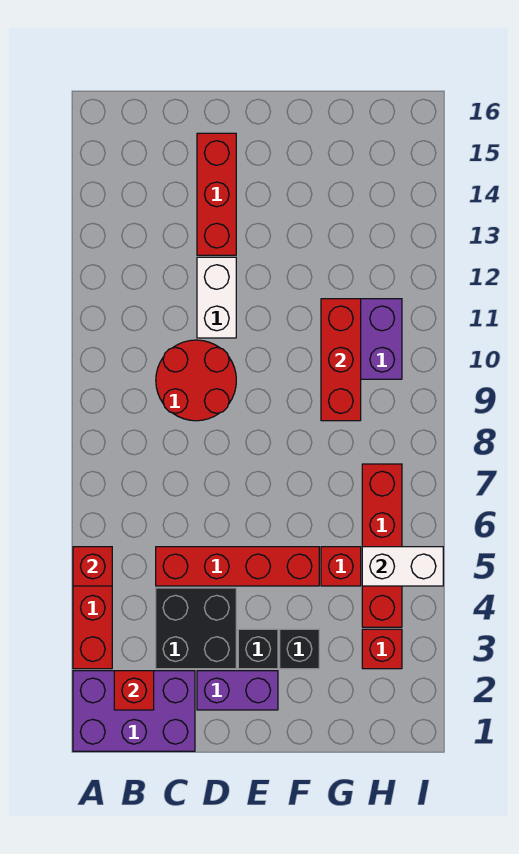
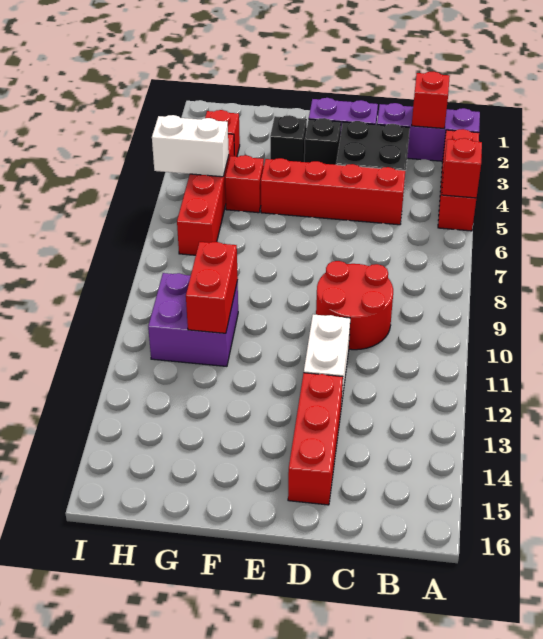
purple 2x3 brick [73,671,195,751] -> purple 1x3 brick [377,103,480,161]
red 1x3 brick [321,299,361,421] -> red 1x2 brick [186,242,238,333]

